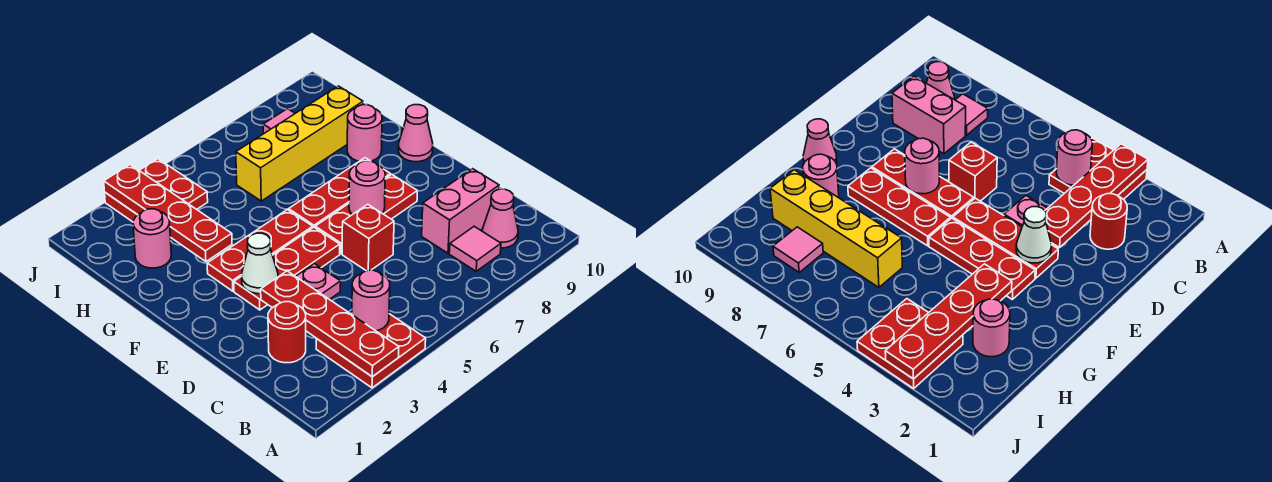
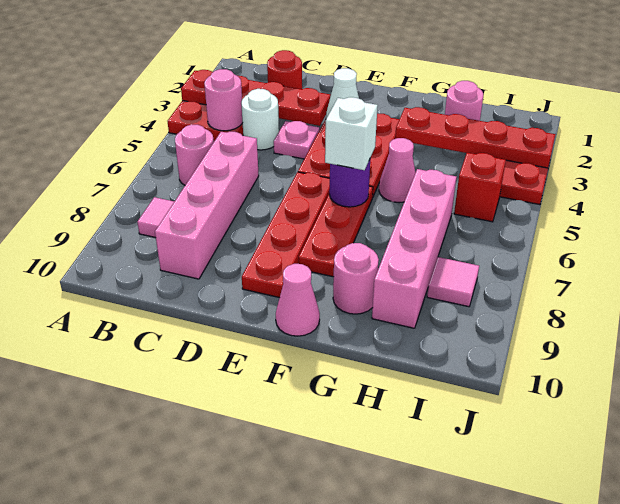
pink 1x1 cone [482,189,518,248] -> pink 1x1 cone moved to [379,138,416,203]
none -> white 1x1 round brick [241,89,279,150]
pink 1x2 brick [422,169,499,253] -> pink 1x4 brick [155,132,259,279]
red 1x1 brick [342,204,394,271] -> red 1x1 brick moved to [454,153,506,222]
red 1x3 plate [315,174,417,254] -> red 1x4 plate [242,172,330,298]
pink 1x1 round brick [349,161,385,215] -> pink 1x1 round brick moved to [175,125,214,185]
none -> purple 1x1 round brick [329,160,370,207]
none -> white 1x1 brick [325,97,378,170]
yellow 1x4 brick [236,86,363,201] -> pink 1x4 brick [372,169,457,328]

